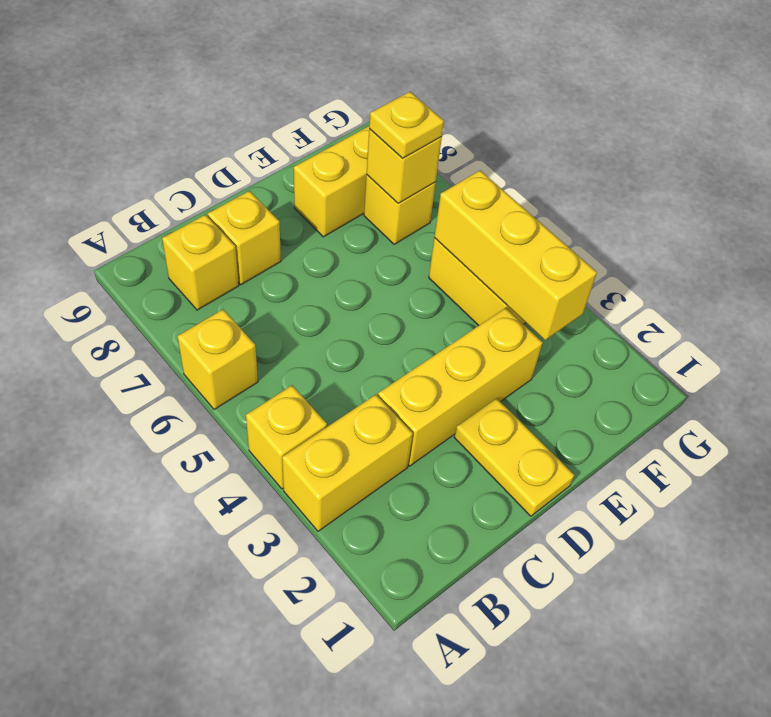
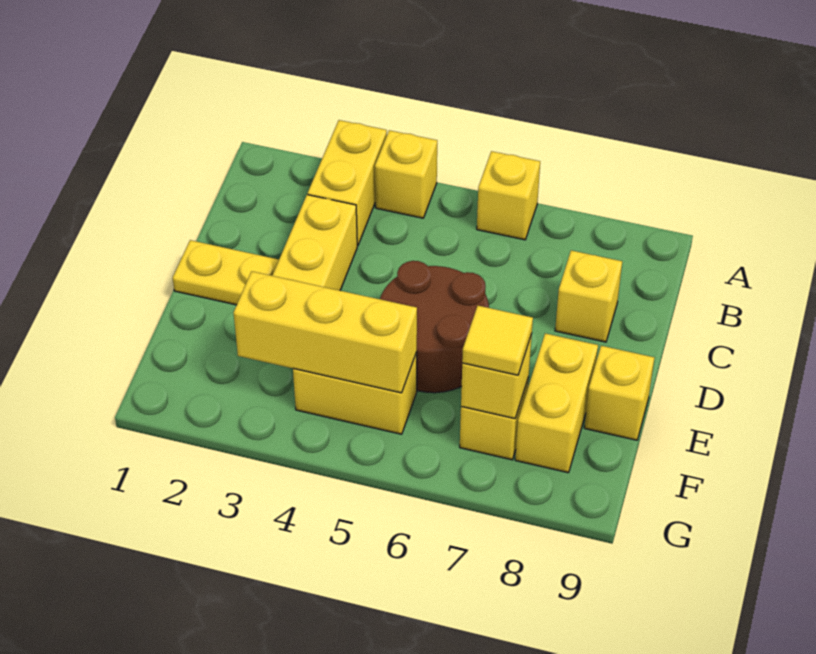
yellow 1x1 brick [162,215,239,310] -> yellow 1x1 brick moved to [584,346,654,440]
none -> brown 2x2 round brick [380,261,489,393]
yellow 1x1 plate [369,92,444,158] -> yellow 1x1 tile [462,306,533,375]

